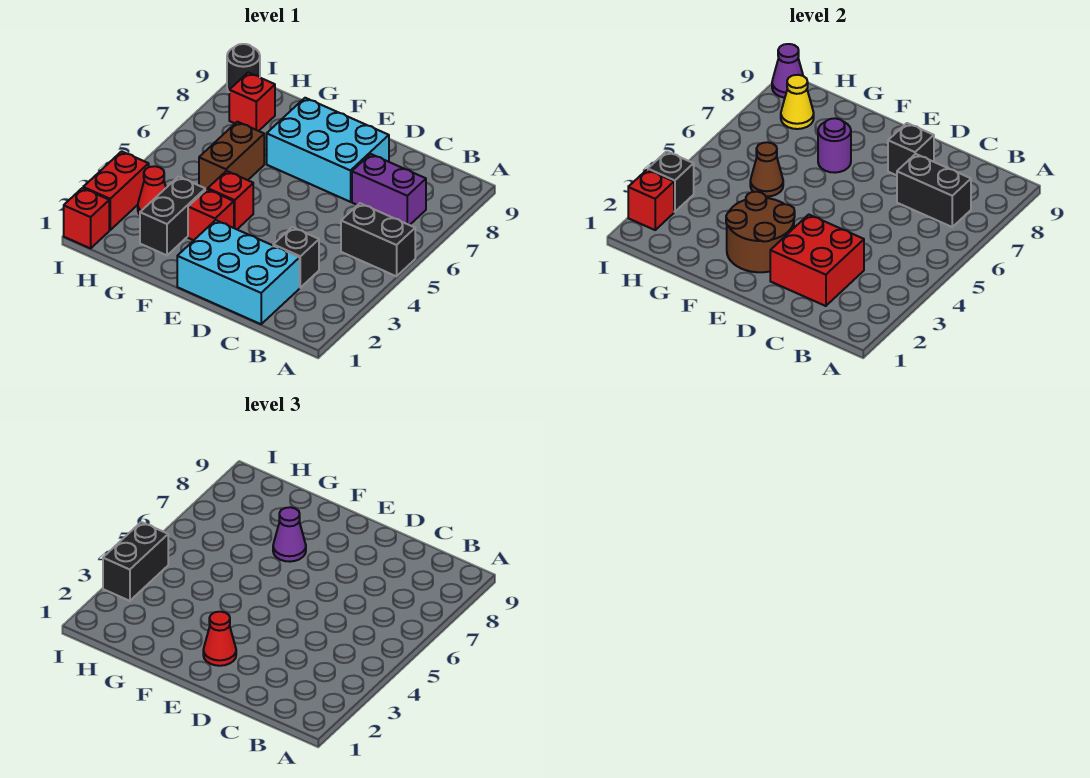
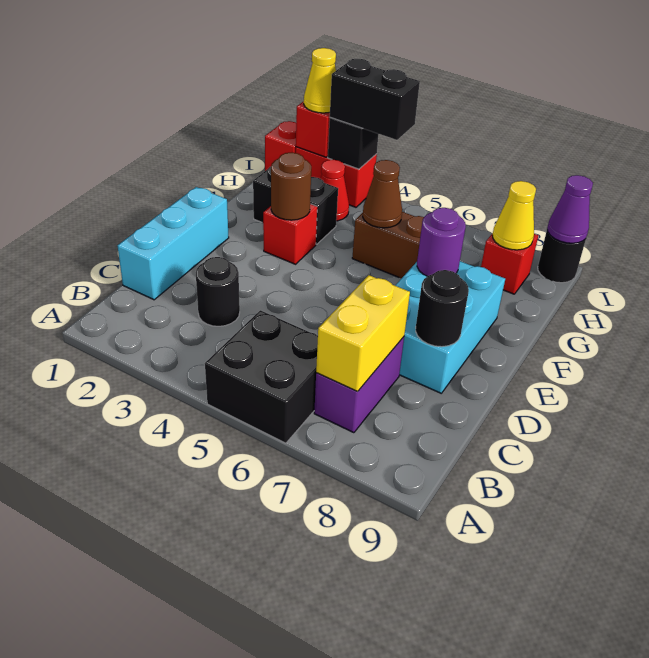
black 1x2 brick [341,203,415,276] -> black 2x2 brick [205,310,318,443]
black 1x2 brick [897,154,971,227] -> yellow 1x2 brick [316,275,410,391]
cyan 2x3 brick [177,220,300,324] -> cyan 1x3 brick [118,187,229,300]
red 2x2 brick [770,215,864,306] -> none
black 1x1 brick [273,227,319,288] -> black 1x1 round brick [196,257,240,326]
black 1x1 brick [888,123,934,175] -> black 1x1 round brick [416,270,469,347]
brown 2x2 round brick [726,192,795,272] -> brown 1x1 round brick [271,153,311,220]
red 1x1 cone [203,612,236,666] -> none
red 1x1 brick [208,171,253,229] -> none
purple 1x1 cone [273,507,306,562] -> none
none -> yellow 1x1 cone [304,48,336,113]

